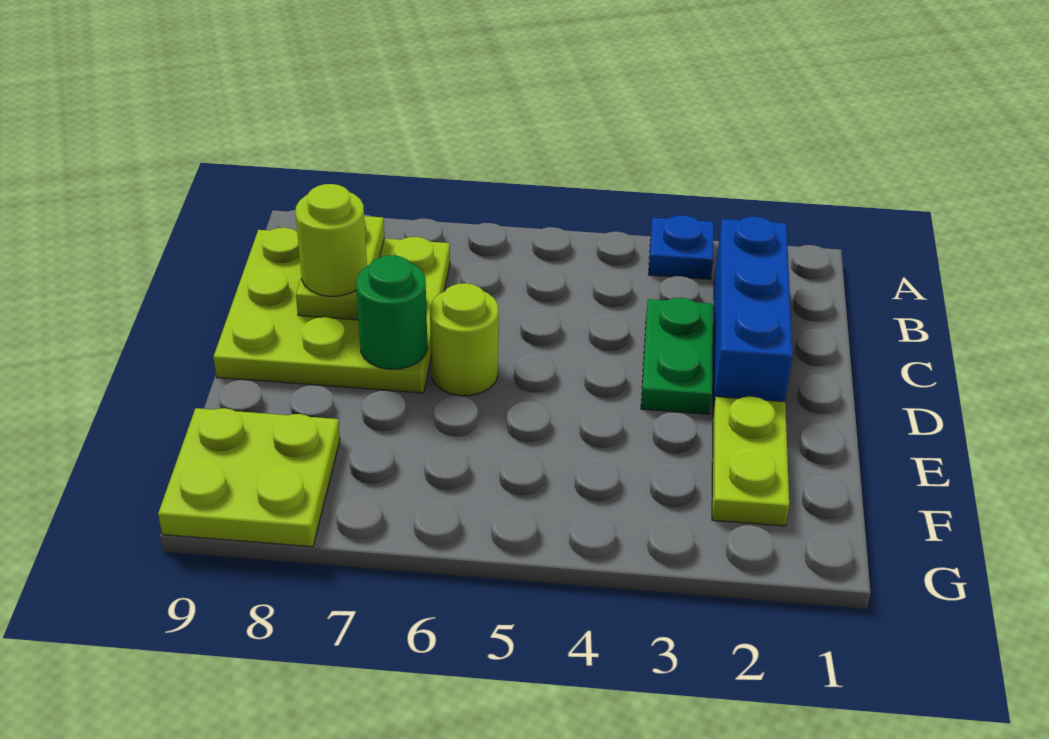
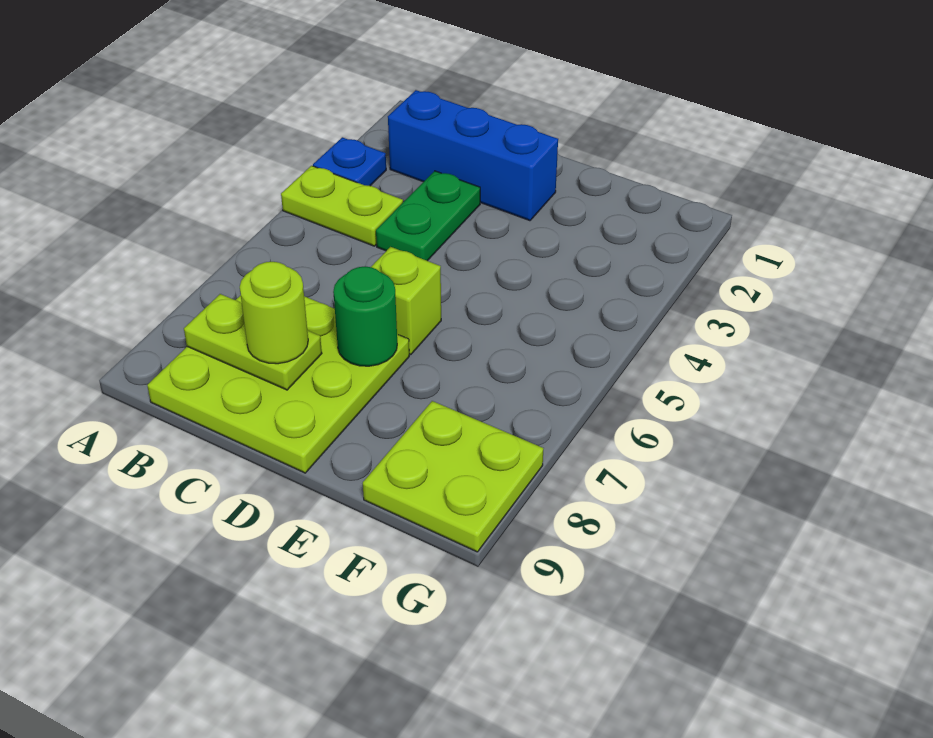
green 1x2 plate [641,298,713,414] -> green 1x2 plate turned to [376,171,480,261]
lime 1x1 round brick [430,283,499,396] -> lime 1x1 brick [371,247,441,355]
lime 1x2 plate [712,397,789,526] -> lime 1x2 plate moved to [281,166,403,246]

